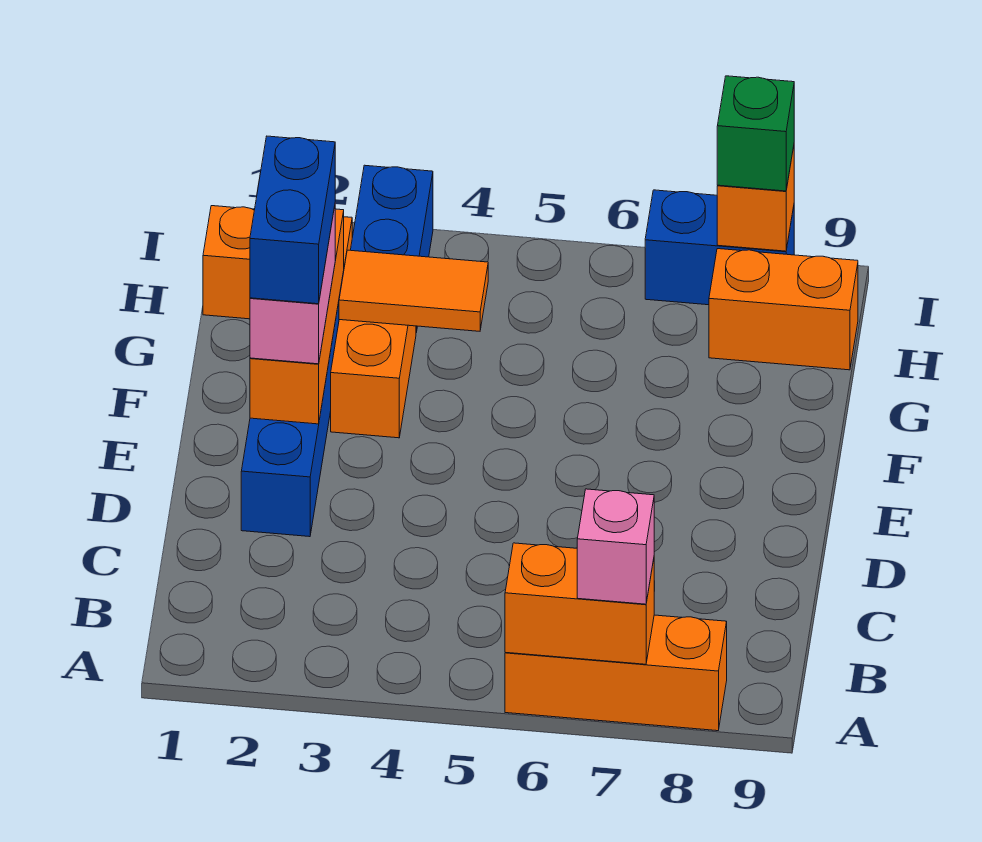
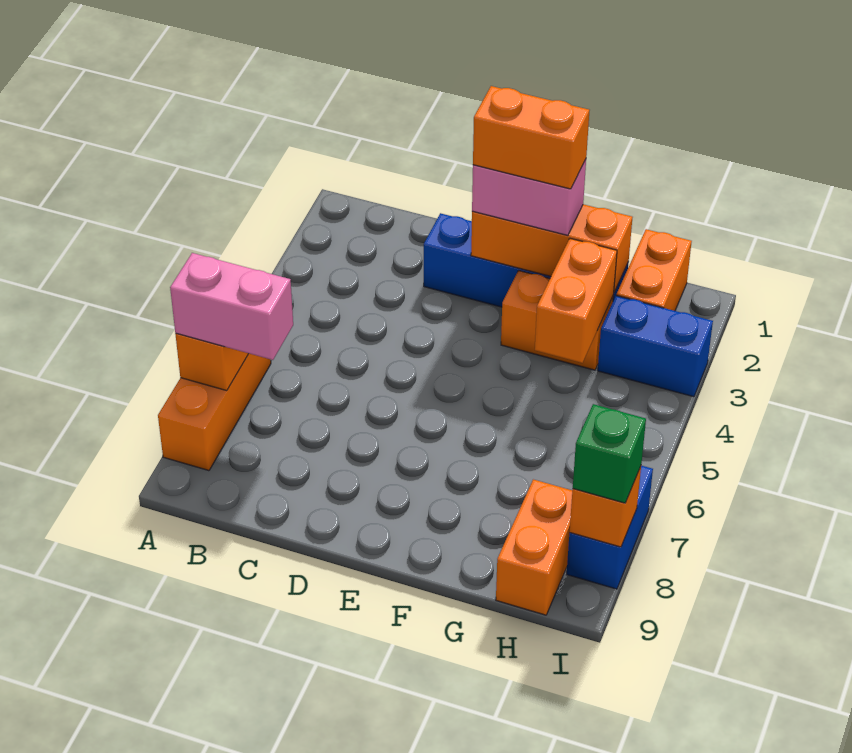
pink 1x1 brick [577,489,654,604] -> pink 1x2 brick [170,253,293,360]
blue 1x2 brick [250,136,335,304] -> orange 1x2 brick [473,86,590,189]
orange 1x2 tile [339,250,488,331] -> orange 1x2 brick [535,239,617,363]

